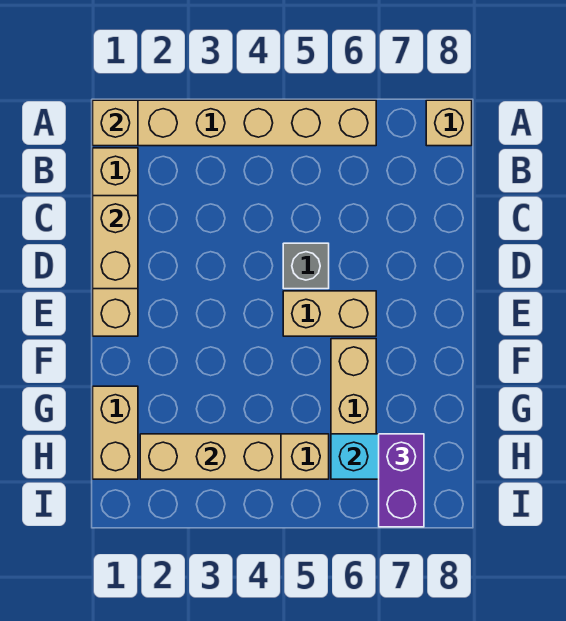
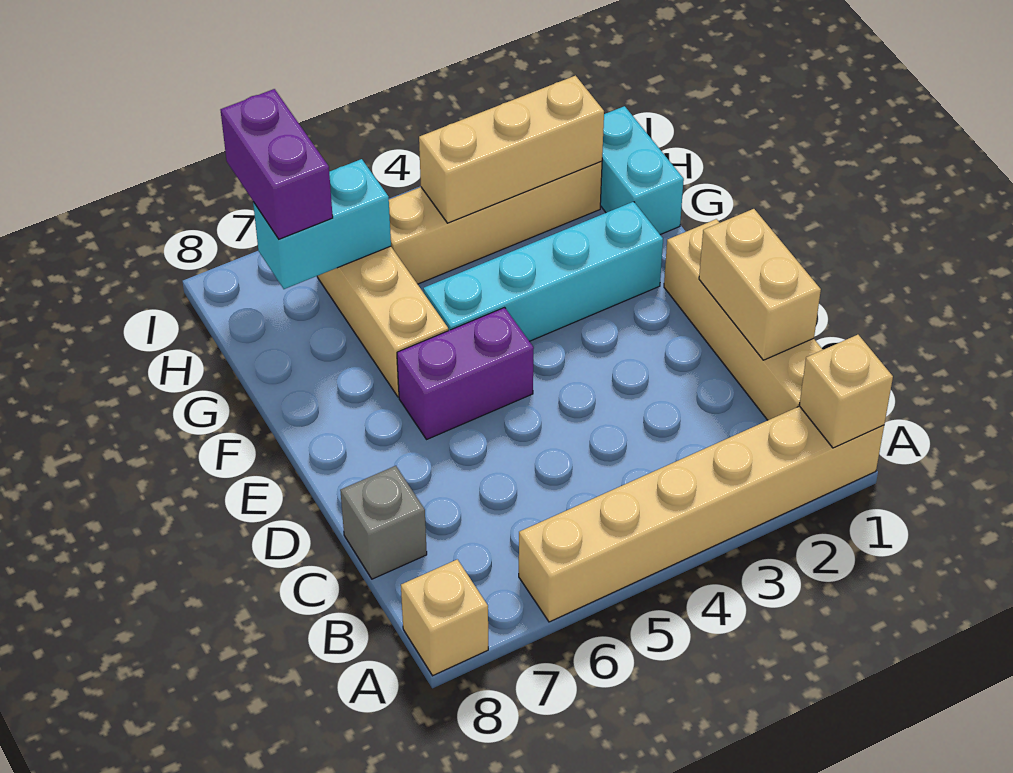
grey 1x1 brick [283,243,329,289] -> grey 1x1 brick moved to [340,466,427,579]
tan 1x2 brick [283,291,376,336] -> purple 1x2 brick [397,308,534,439]
none -> cyan 1x4 brick [423,202,663,341]
tan 1x2 brick [93,386,138,479] -> cyan 1x2 brick [600,106,684,235]

